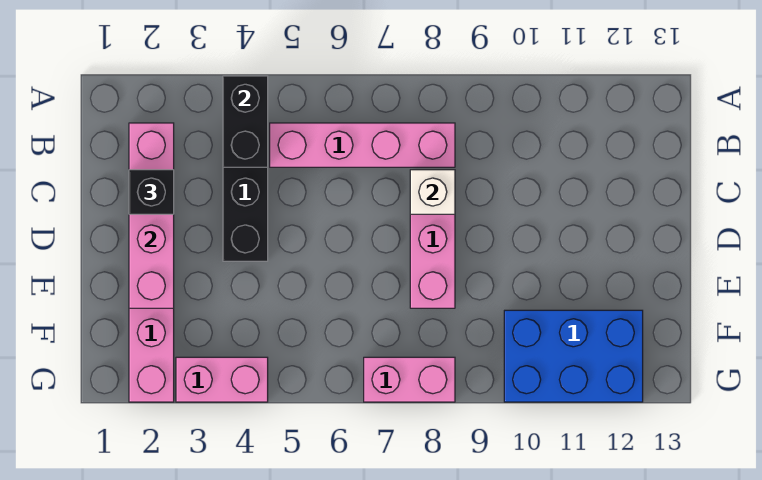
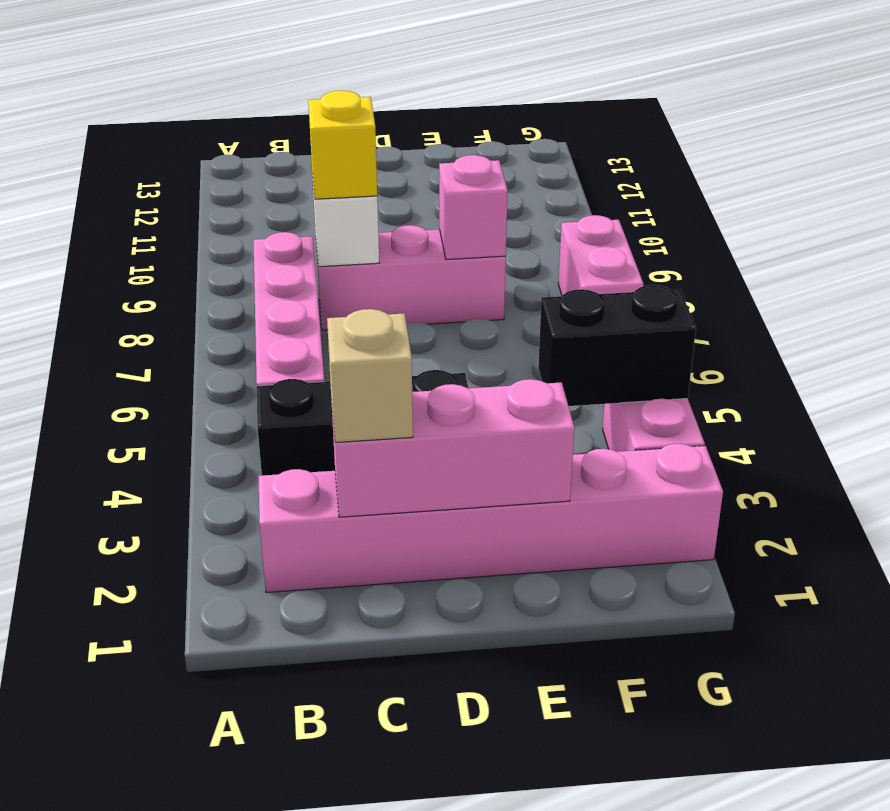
black 1x2 brick [223,76,268,167] -> black 1x2 brick moved to [538,285,696,406]
black 1x1 brick [129,170,174,214] -> tan 1x1 brick [327,309,413,443]
none -> yellow 1x1 brick [308,90,377,199]
none -> pink 1x1 brick [439,155,508,260]
blue 2x3 brick [504,310,643,402] -> none

